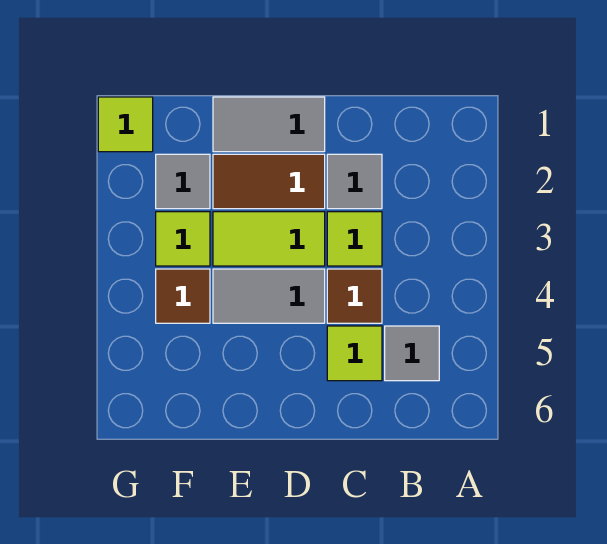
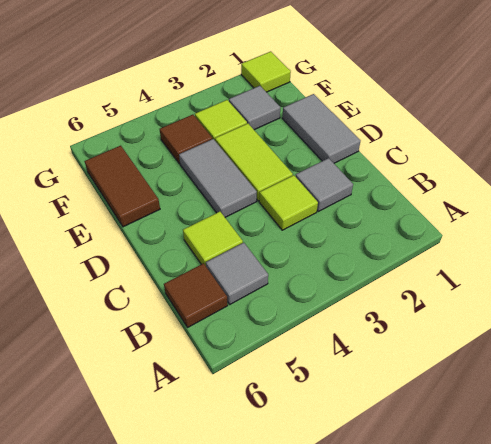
brown 1x1 tile [327,269,382,323] -> brown 1x1 tile moved to [164,263,228,327]
brown 1x2 tile [213,154,325,209] -> brown 1x2 tile moved to [85,146,160,227]

